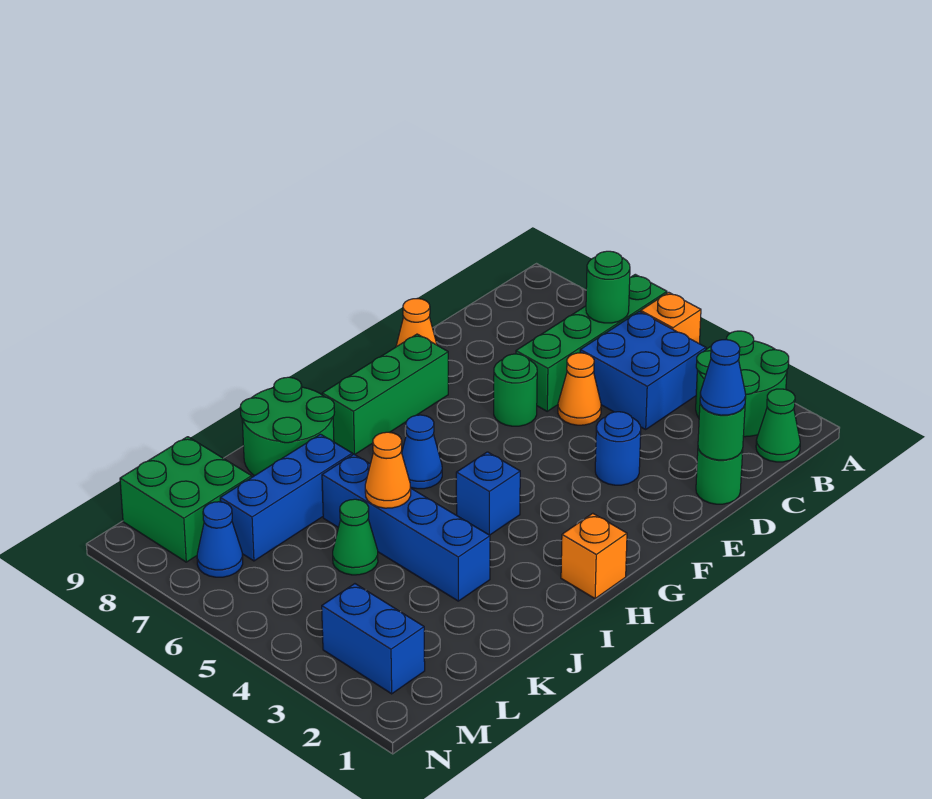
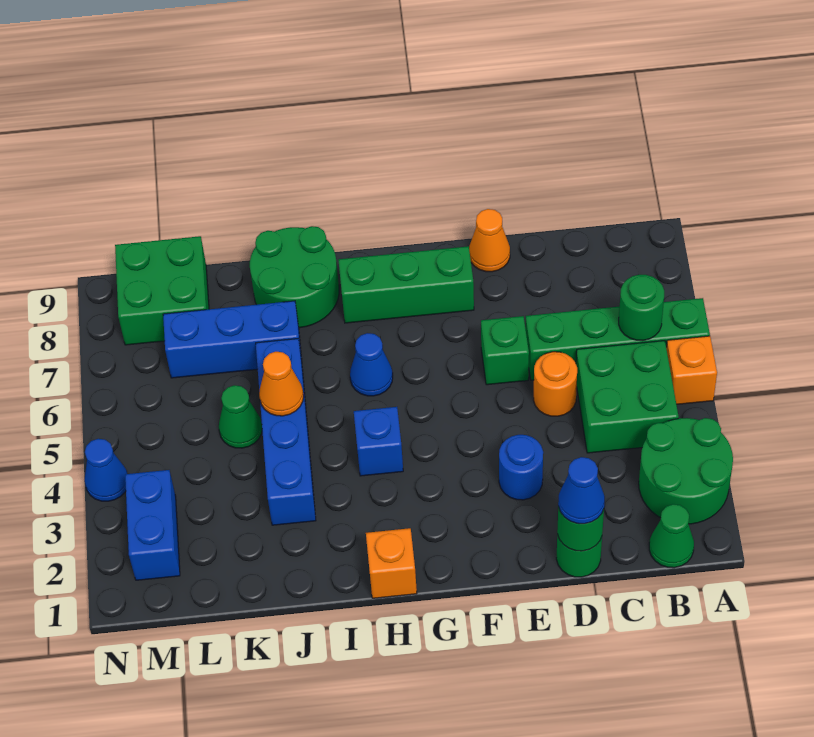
blue 2x2 brick [580,312,706,429] -> green 2x2 brick [576,341,679,453]
orange 1x1 cone [558,353,601,425] -> orange 1x1 round brick [534,352,577,416]
green 1x1 round brick [494,354,537,426] -> green 1x1 brick [481,316,529,385]
blue 1x1 cone [197,502,243,577] -> blue 1x1 cone moved to [84,439,127,501]

